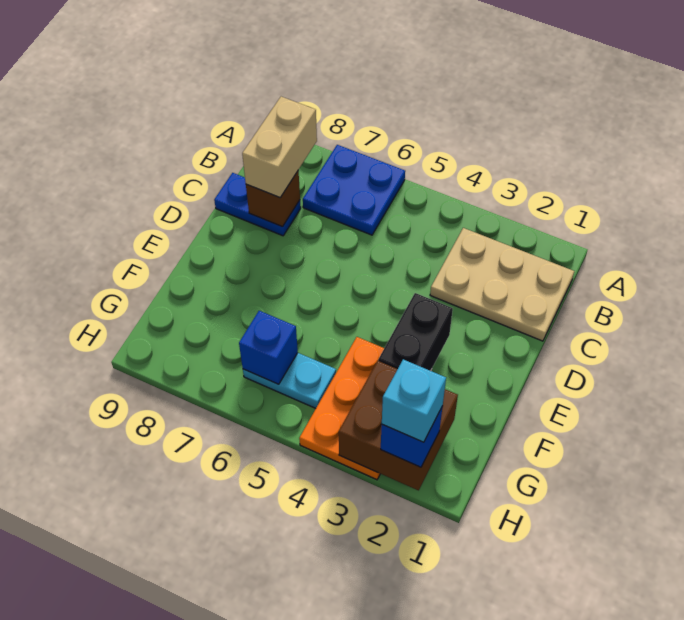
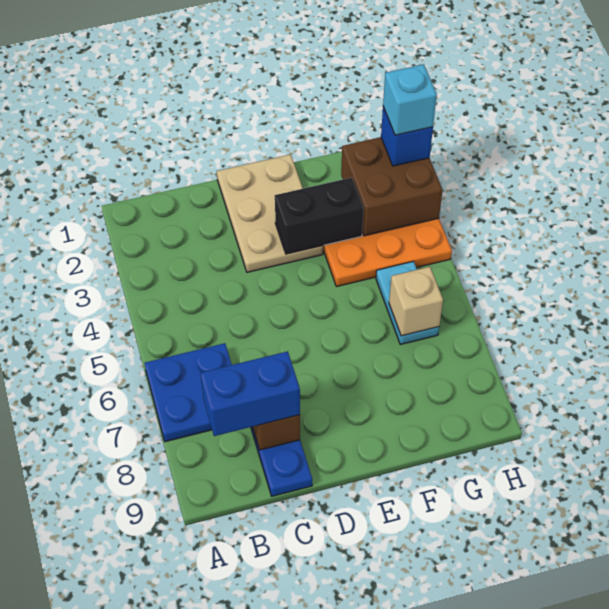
tan 2x3 plate [430,228,574,341] -> tan 2x3 plate moved to [217,154,323,272]
tan 1x2 brick [242,97,317,198] -> blue 1x2 brick [201,351,300,436]
blue 1x1 brick [239,311,298,384] -> tan 1x1 brick [389,267,443,336]

